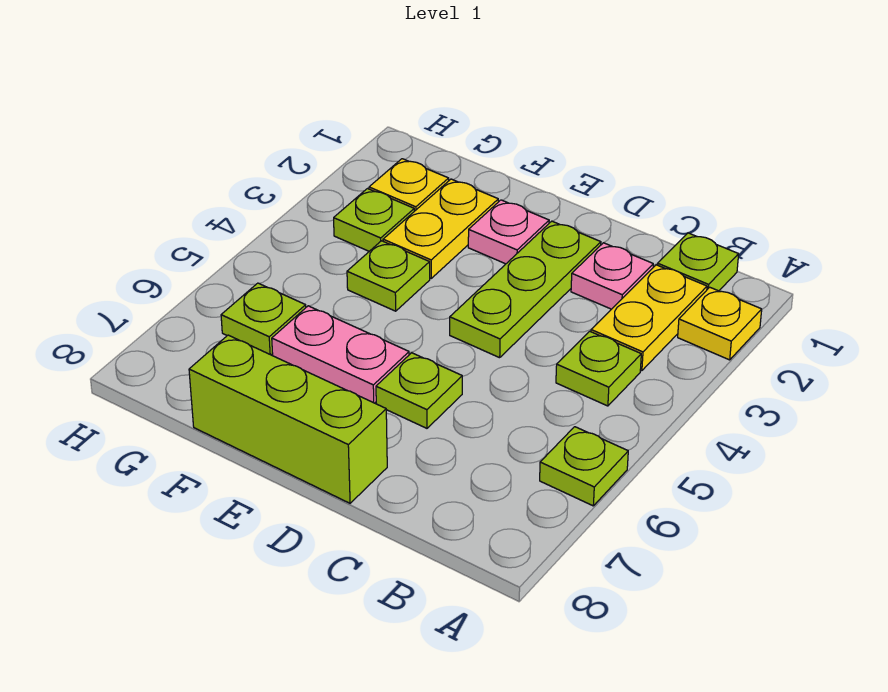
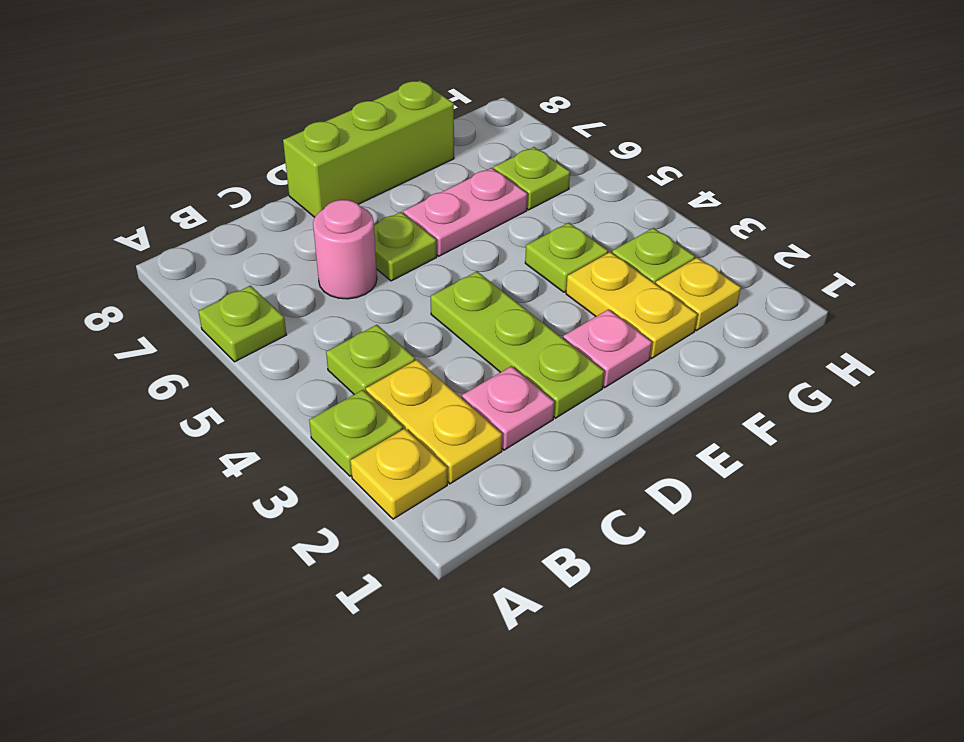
lime 1x1 plate [658,233,739,291] -> lime 1x1 plate moved to [309,390,403,476]
none -> pink 1x1 round brick [313,200,377,299]

